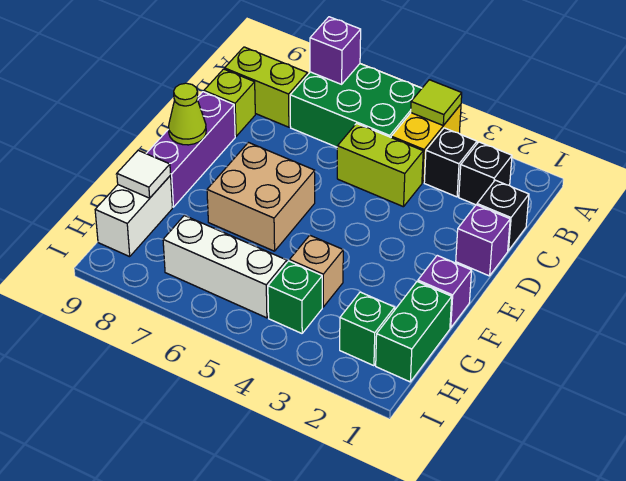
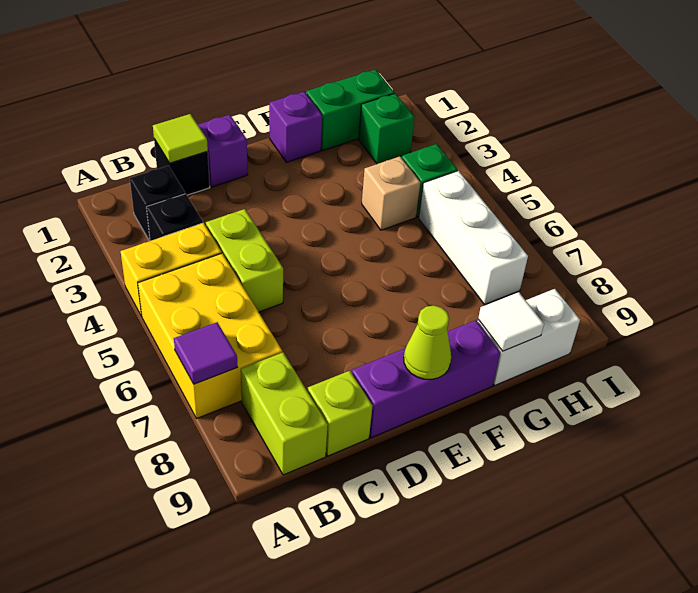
lime 1x1 tile [411,80,462,125] -> lime 1x1 tile moved to [153,114,208,163]
green 2x3 brick [290,64,422,147] -> yellow 2x3 brick [138,253,282,419]
purple 1x1 brick [310,17,361,84] -> purple 1x1 tile [174,322,237,384]
tan 2x2 brick [207,143,315,251] -> none

